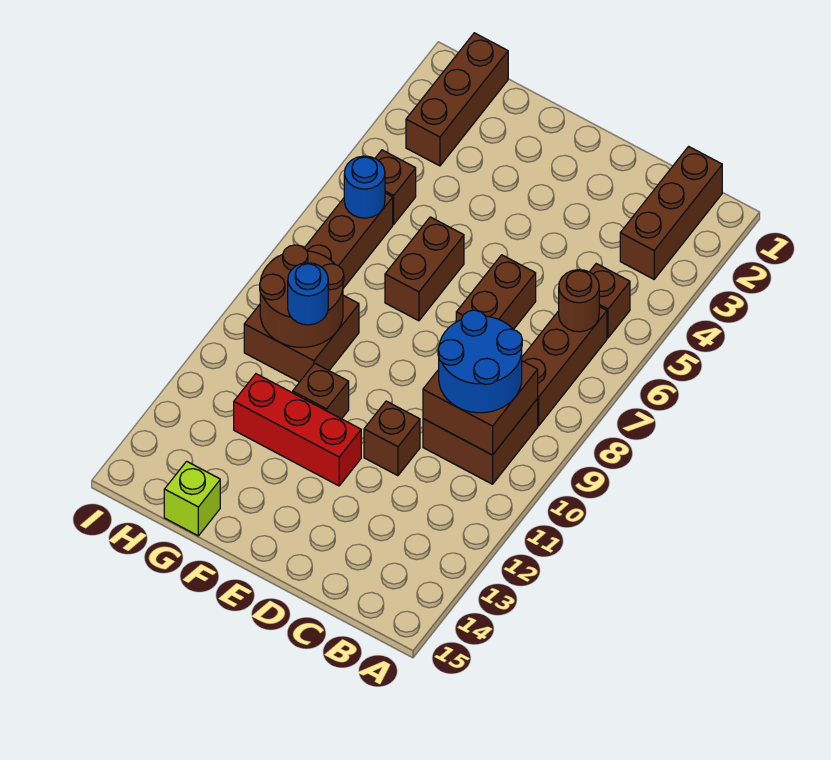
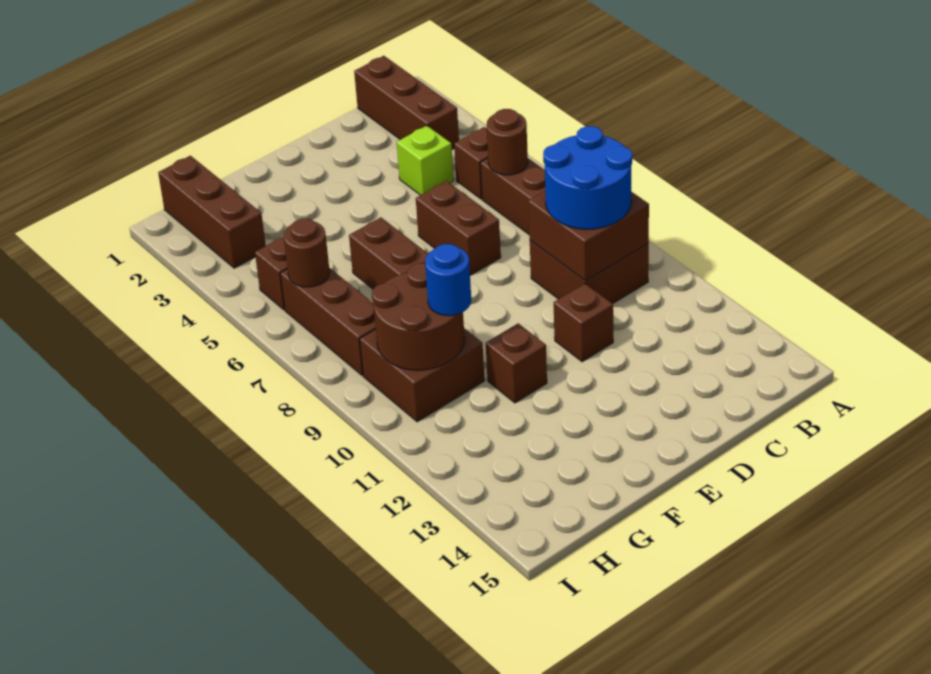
red 1x3 brick [234,374,361,486] -> none
lime 1x1 brick [164,461,220,536] -> lime 1x1 brick moved to [397,126,454,195]
blue 1x1 round brick [344,156,385,218] -> brown 1x1 round brick [284,219,330,287]

